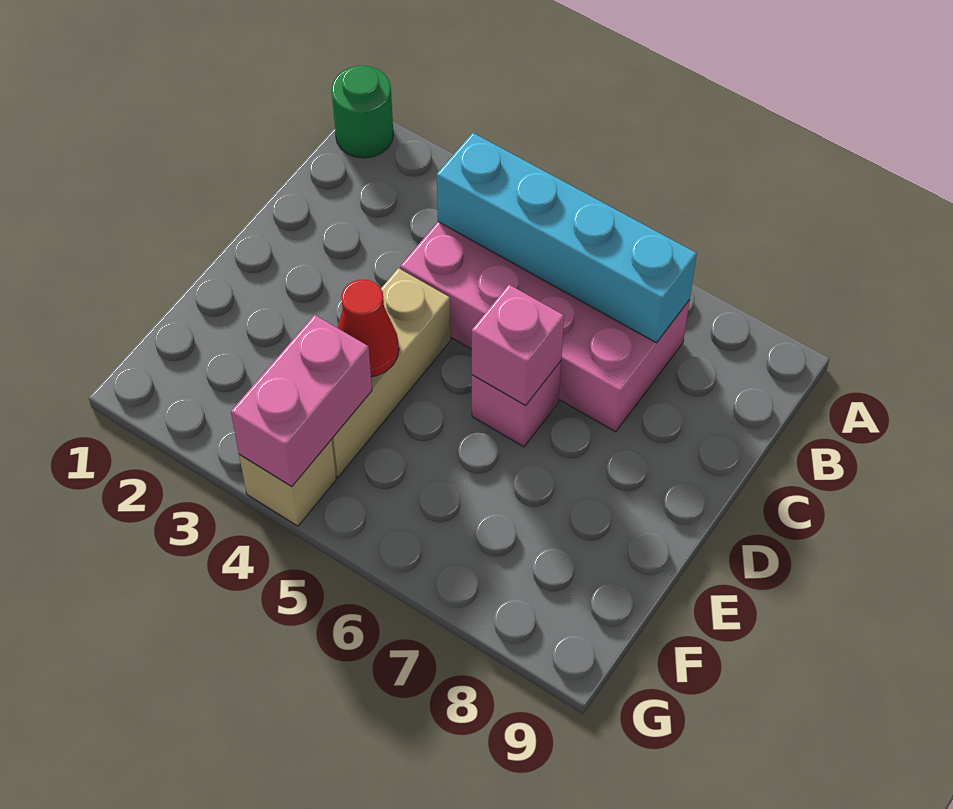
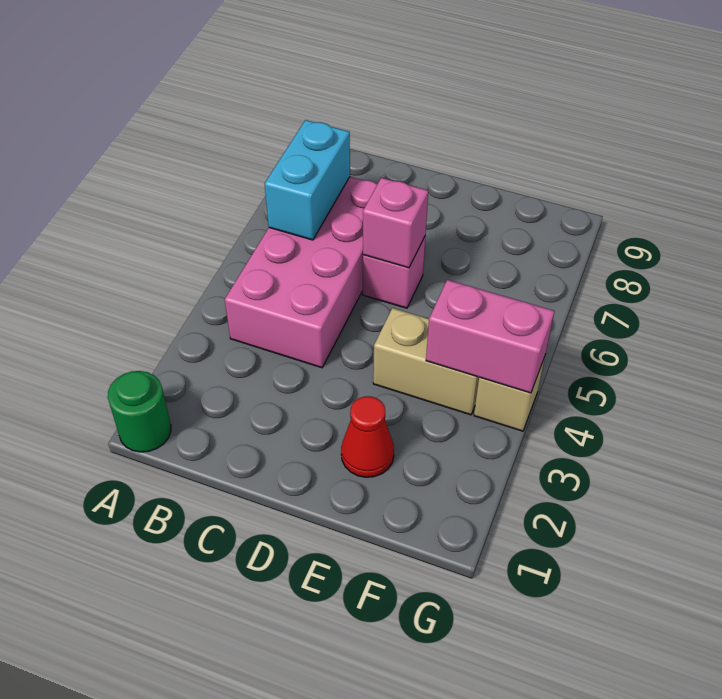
cyan 1x4 brick [437,133,697,343] -> cyan 1x2 brick [265,120,350,240]
tan 1x3 brick [331,268,451,477] -> tan 1x2 brick [373,308,479,415]
red 1x1 cone [338,280,399,377] -> red 1x1 cone moved to [341,396,394,477]

